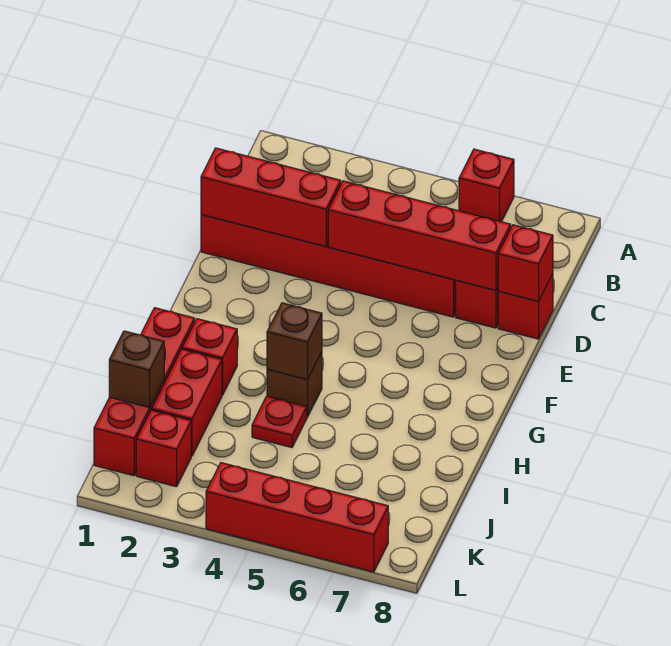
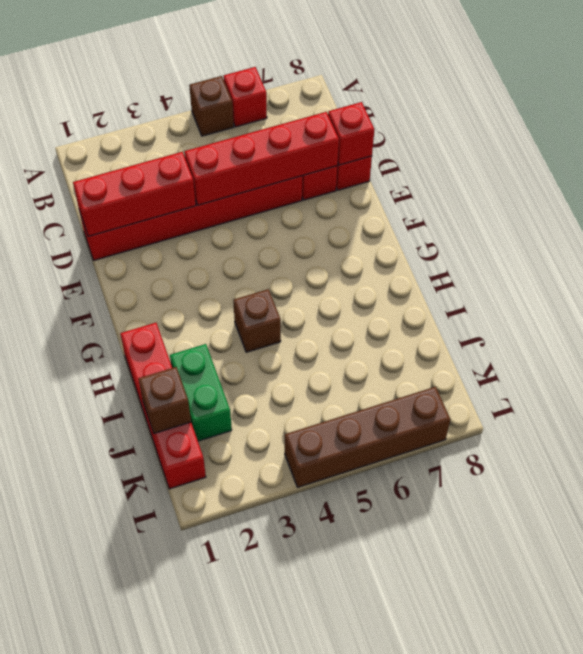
red 1x1 brick [182,319,237,395] -> none
brown 1x1 brick [267,303,322,379] -> brown 1x1 brick moved to [189,76,234,136]
red 1x2 brick [152,349,222,456] -> green 1x2 brick [170,344,232,441]
red 1x1 plate [252,396,307,448] -> none
red 1x1 brick [136,410,191,487] -> none
red 1x4 brick [206,463,388,572] -> brown 1x4 brick [285,387,450,487]

